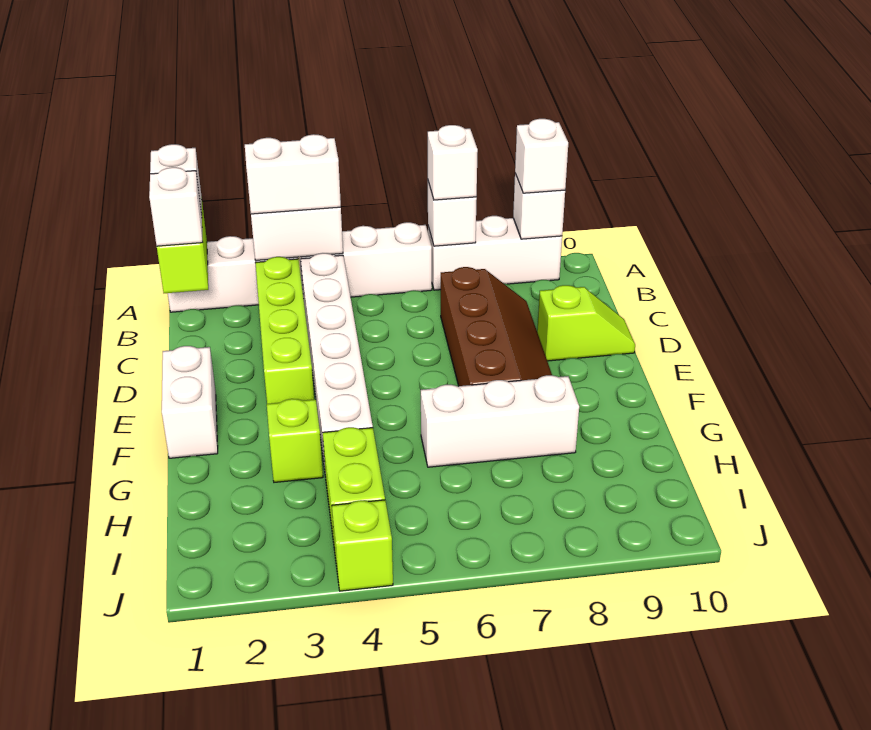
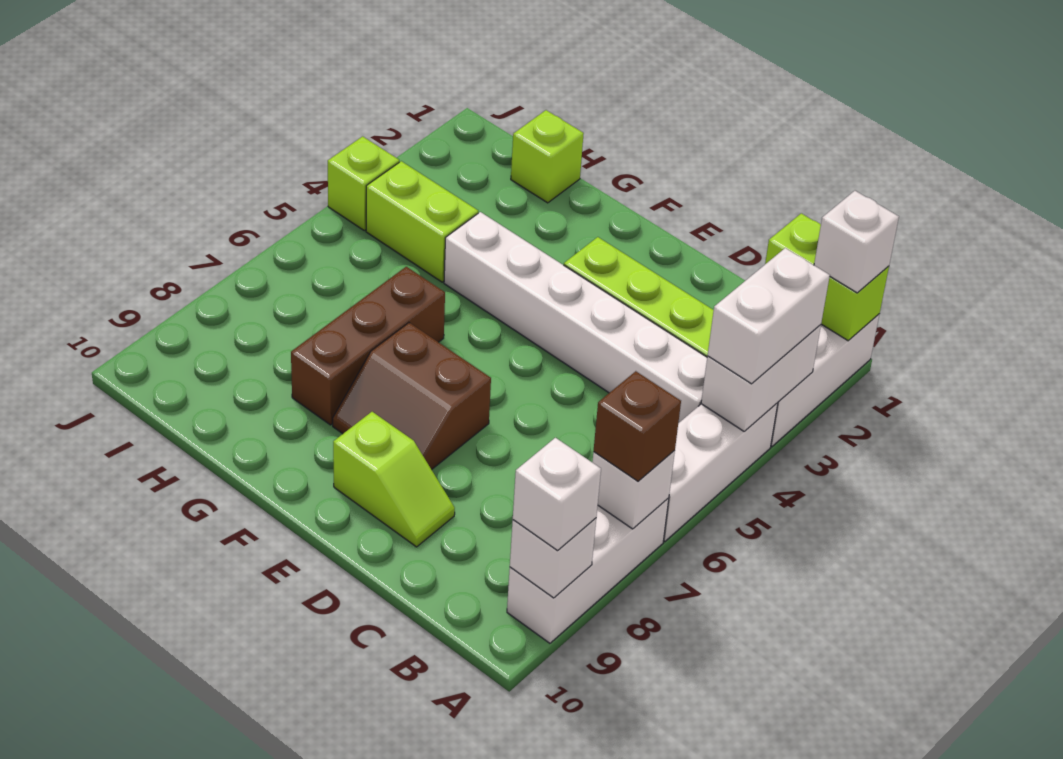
white 1x1 brick [428,125,478,200] -> brown 1x1 brick [594,371,681,481]
white 1x1 brick [149,167,203,246] -> none
brown 2x4 slope [441,267,552,386] -> brown 2x2 slope [333,323,491,470]
lime 1x2 slope [537,285,635,361] -> lime 1x2 slope turned to [333,412,455,547]
white 1x2 brick [162,346,218,458] -> none
lime 1x1 brick [267,399,323,482] -> lime 1x1 brick moved to [511,110,584,203]
white 1x3 brick [421,375,579,467] -> brown 1x3 brick [291,267,445,425]

